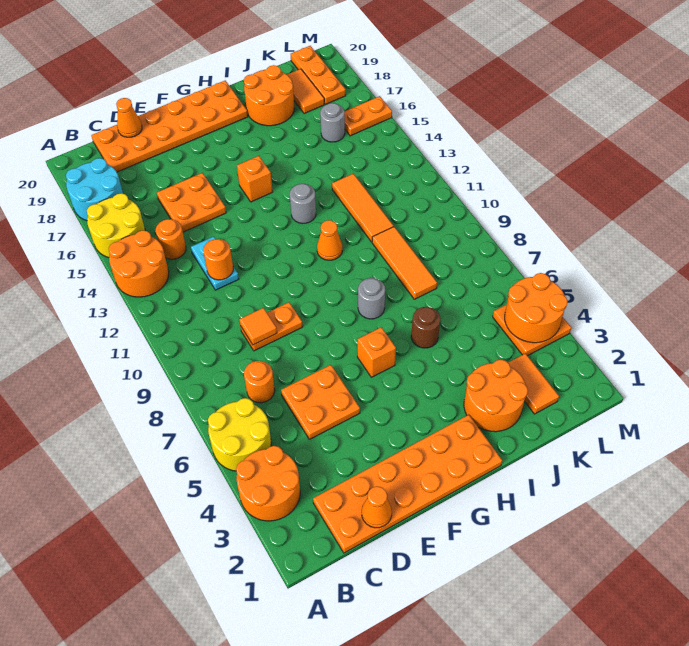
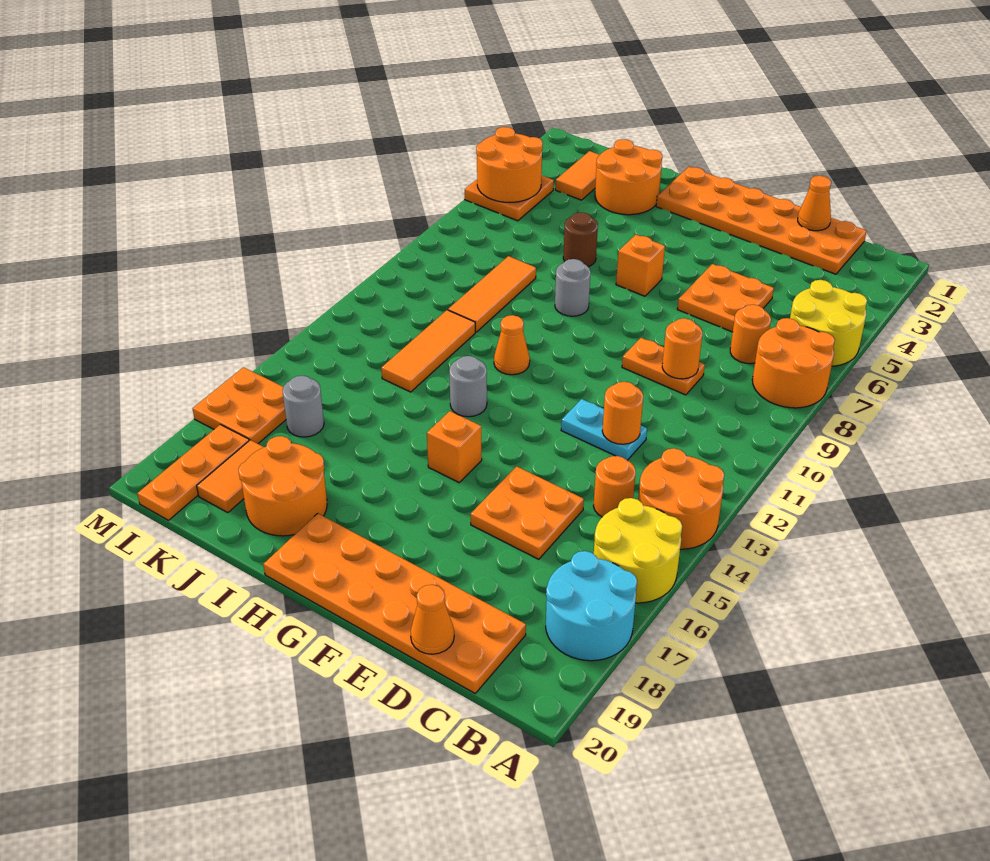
orange 2x2 round brick [236,446,300,521] -> orange 2x2 round brick moved to [752,318,835,408]
orange 1x1 tile [239,308,277,345] -> orange 1x1 round brick [662,318,702,379]
cyan 1x2 plate [191,237,239,290] -> cyan 1x2 plate turned to [561,399,647,460]
orange 1x2 plate [344,96,392,136] -> orange 2x2 plate [193,367,286,444]

